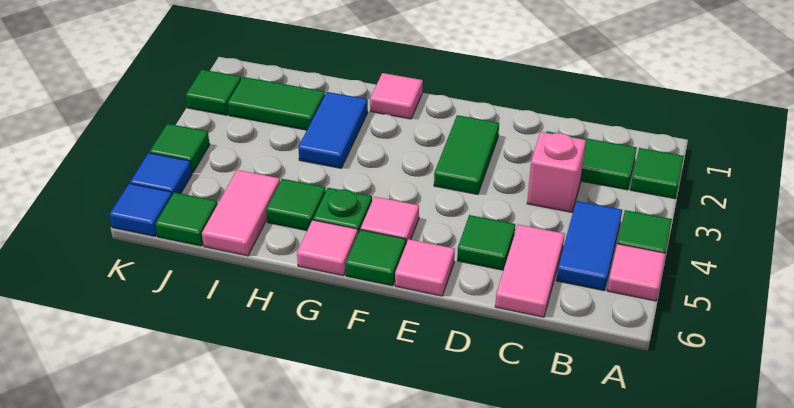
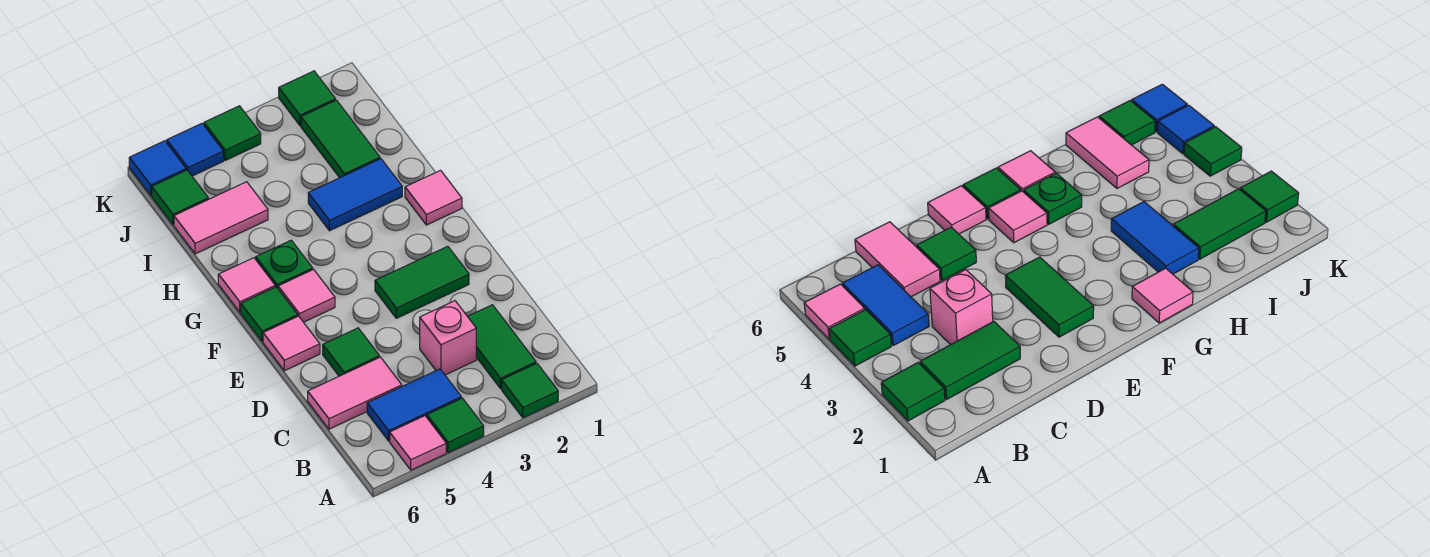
green 1x1 tile [266,179,326,231] -> none

